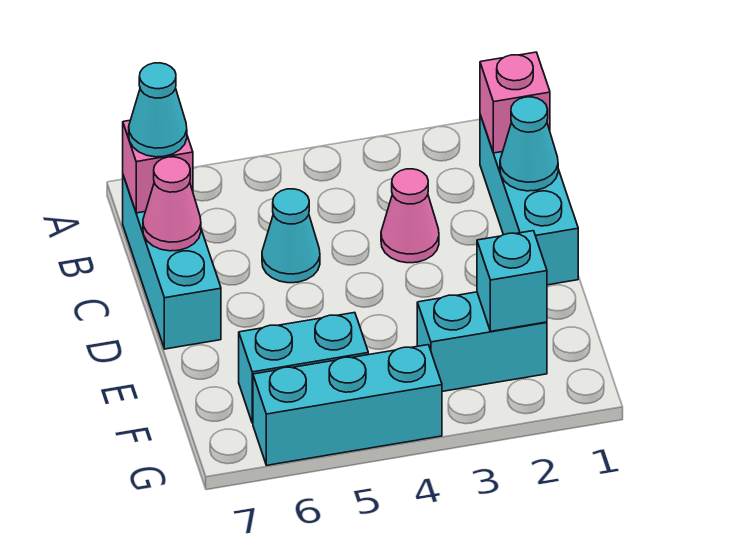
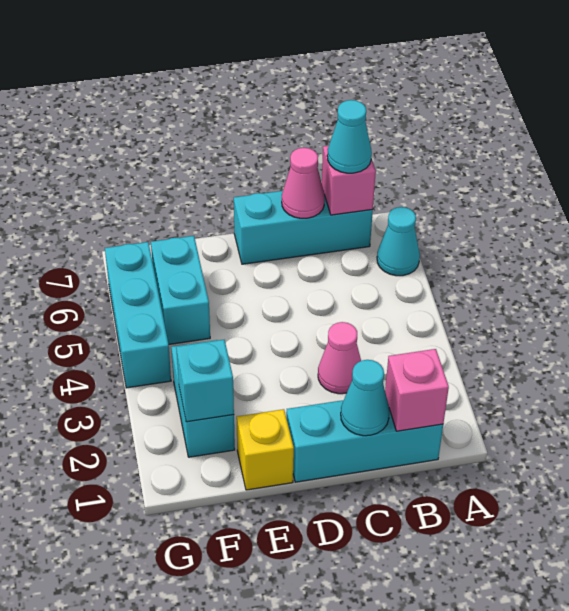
cyan 1x1 cone [262,189,320,283] -> cyan 1x1 cone moved to [377,207,420,276]
none -> yellow 1x1 brick [237,409,294,490]

